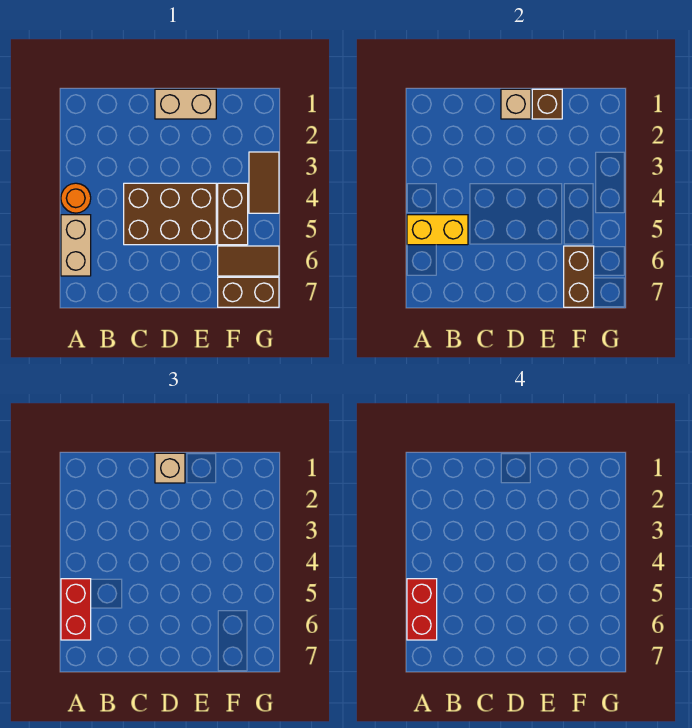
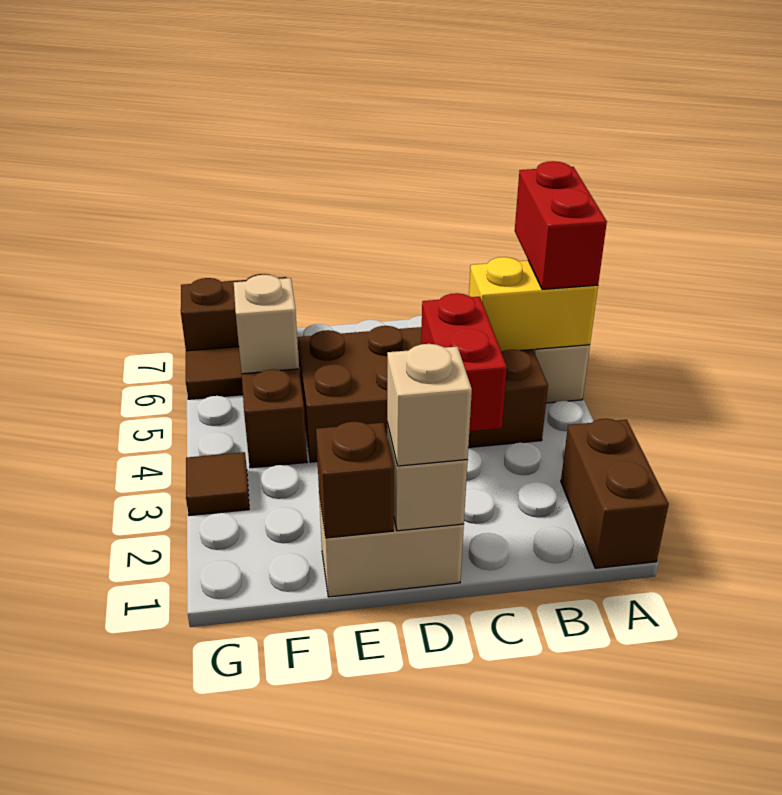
orange 1x1 round brick [61,183,91,213] -> none
red 1x2 brick [407,579,437,640] -> red 1x2 brick moved to [421,293,507,431]
brown 2x3 brick [124,183,216,245] -> brown 2x4 brick [297,326,548,462]
none -> tan 1x1 brick [234,275,299,374]
brown 1x2 brick [564,246,594,307] -> brown 1x2 brick moved to [561,419,669,568]
brown 1x2 tile [249,152,279,213] -> brown 1x1 tile [186,452,249,516]

